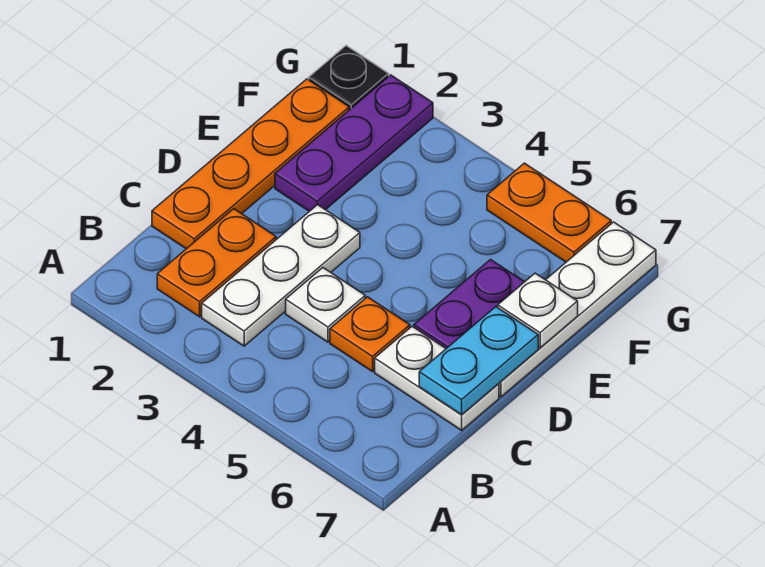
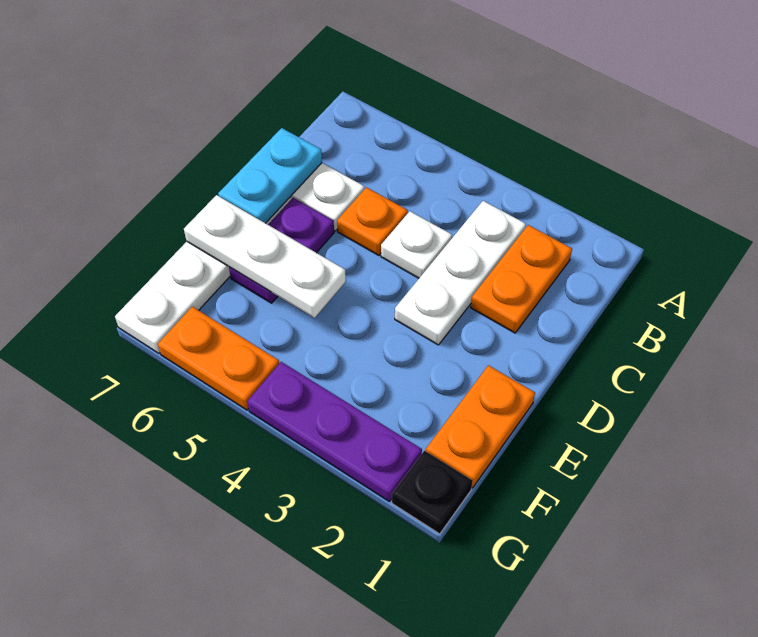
orange 1x4 plate [152,79,349,249] -> orange 1x2 plate [426,365,535,488]
purple 1x3 plate [275,75,433,211] -> purple 1x3 plate turned to [247,362,422,501]
white 1x1 plate [498,273,578,348] -> white 1x3 plate [184,195,346,318]

